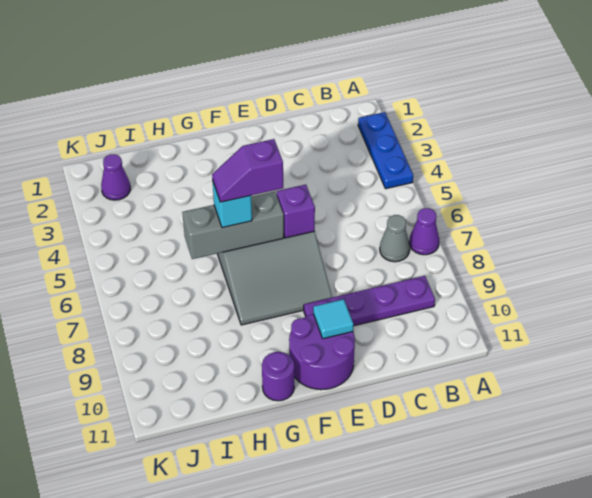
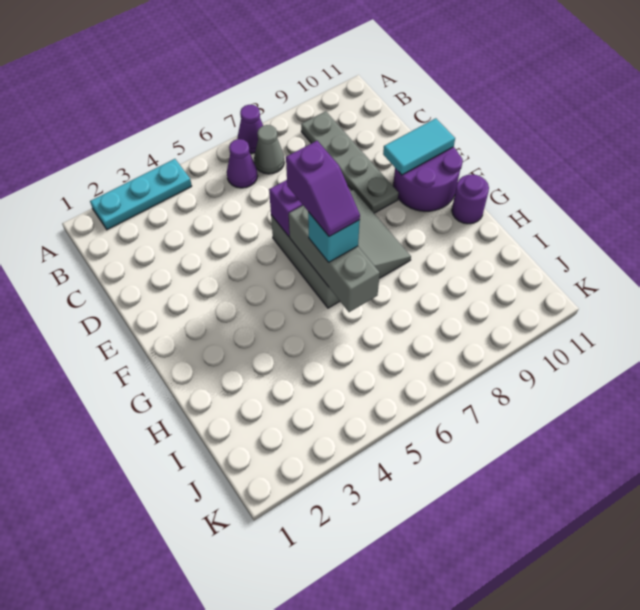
blue 1x3 plate [358,112,413,189] -> cyan 1x3 plate [90,159,192,230]
purple 1x4 plate [304,276,435,326] -> grey 1x4 plate [301,111,398,213]
cyan 1x1 tile [313,299,353,339] -> cyan 1x2 tile [383,118,455,175]
purple 1x1 cone [101,154,130,200] -> purple 1x1 cone moved to [227,139,258,188]

